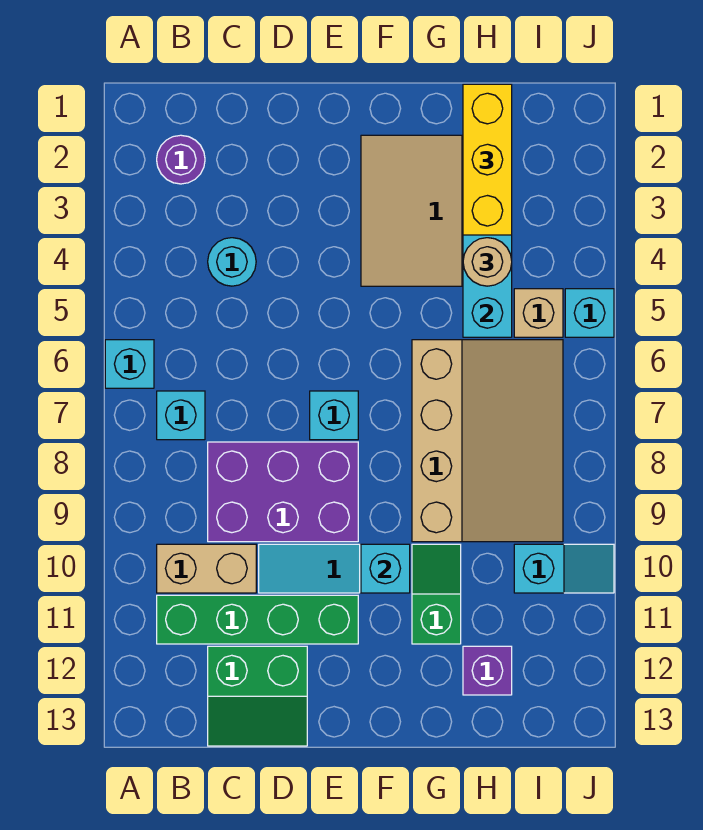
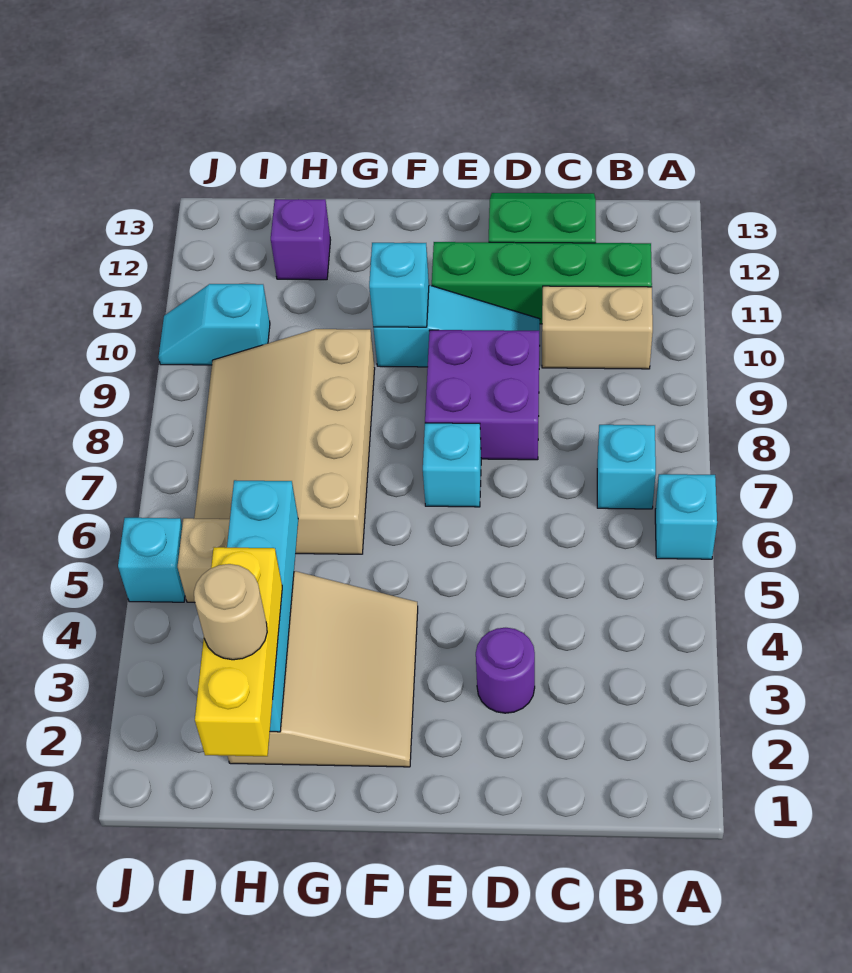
purple 1x1 round brick [157,135,205,184] -> purple 1x1 round brick moved to [476,628,535,713]
cyan 1x1 round brick [208,238,256,286] -> none
purple 2x3 brick [208,442,358,542] -> purple 2x2 brick [425,330,539,460]
green 1x2 slope [412,544,461,644] -> none
tan 1x1 round brick [463,238,512,286] -> tan 1x1 round brick moved to [194,564,267,660]

